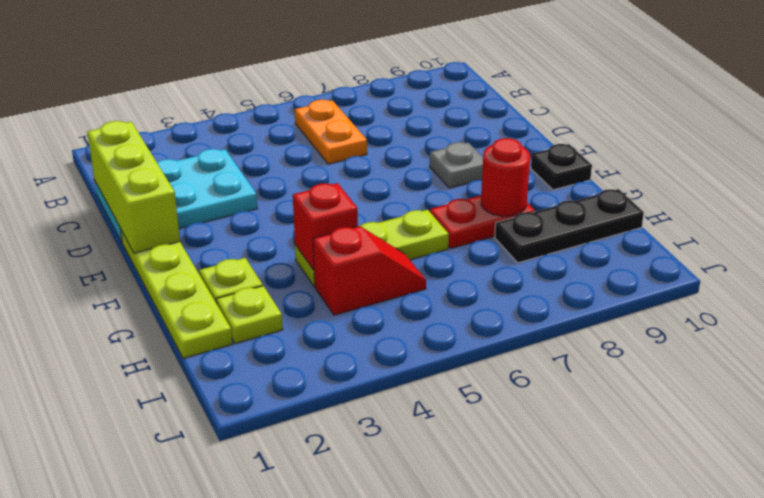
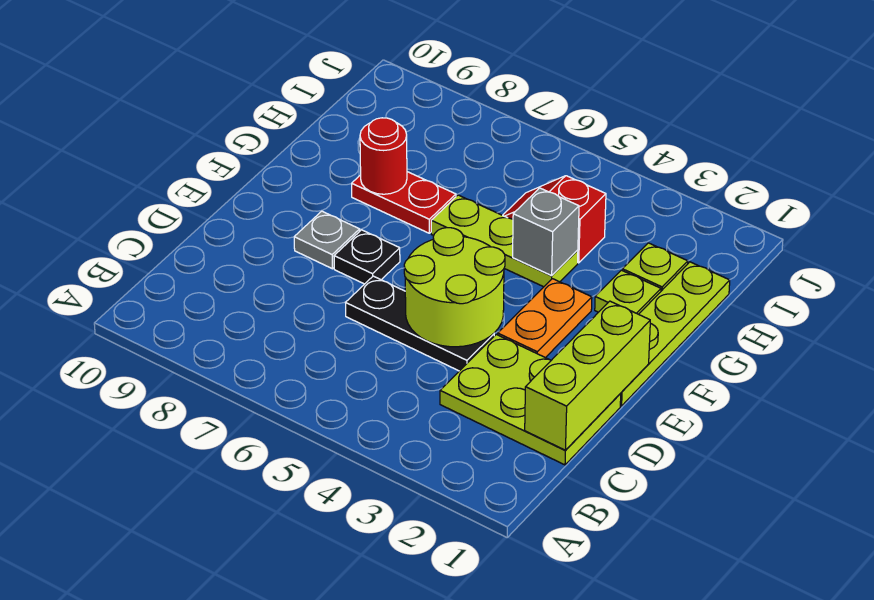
orange 1x2 plate [295,100,367,164] -> orange 1x2 plate moved to [498,279,592,358]
cyan 2x3 plate [95,149,257,242] -> lime 2x3 plate [440,334,621,465]
none -> lime 2x2 round brick [404,228,505,347]
black 1x1 plate [531,144,592,190] -> black 1x1 plate moved to [334,230,400,284]
red 1x1 brick [293,183,358,270] -> grey 1x1 brick [513,188,579,276]
black 1x3 plate [495,189,644,263] -> black 1x3 plate moved to [346,276,494,371]

